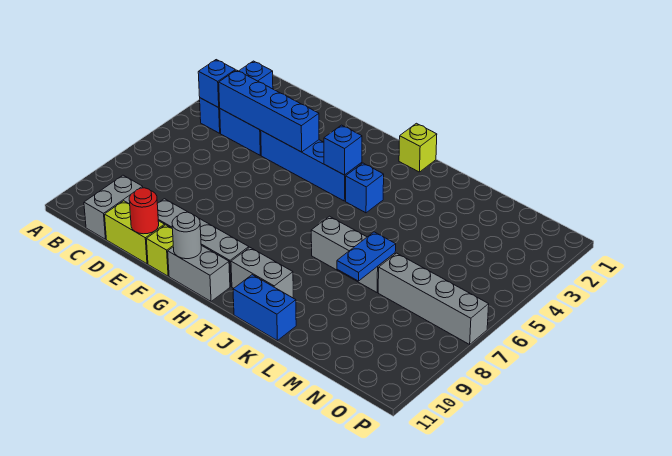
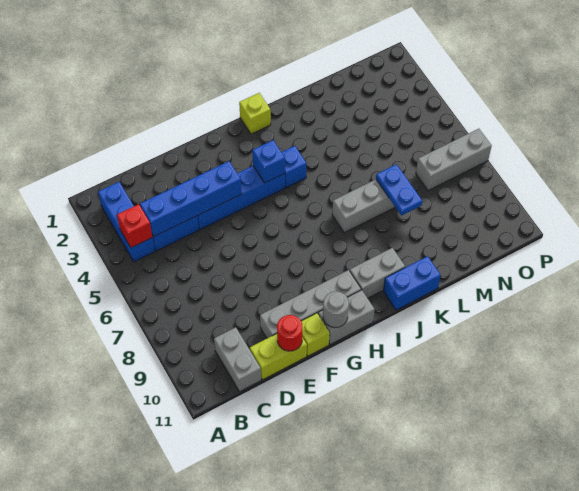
blue 1x1 brick [198,60,236,108] -> red 1x1 brick [117,204,152,248]
grey 1x4 brick [378,253,489,344] -> grey 1x3 brick [416,129,492,191]

